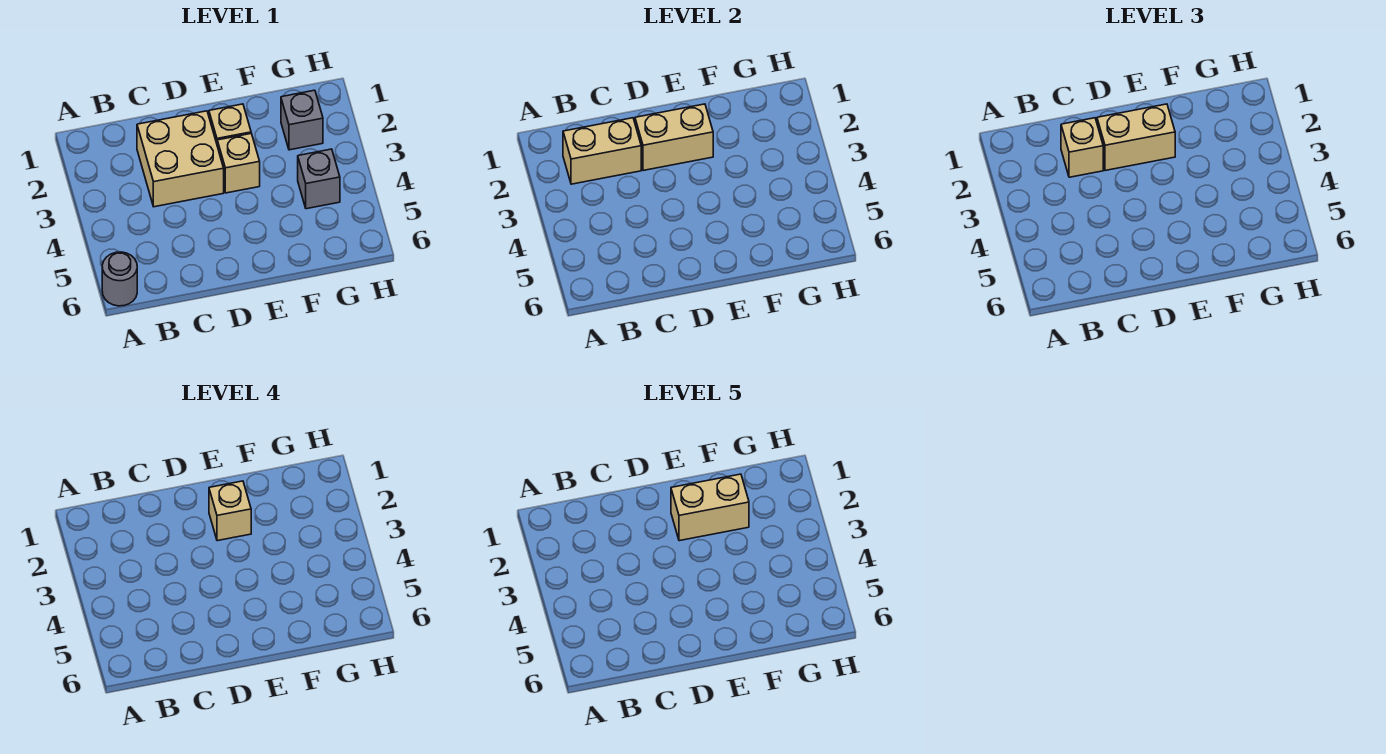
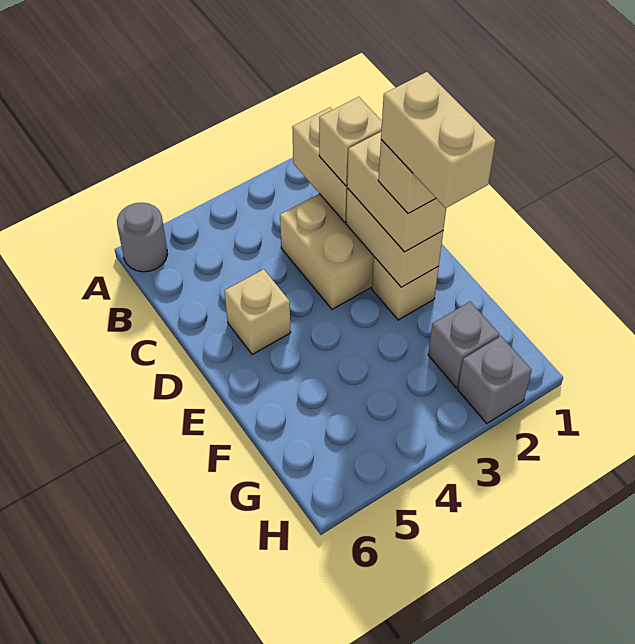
tan 1x1 brick [217,133,260,193] -> tan 1x1 brick moved to [224,269,291,355]
grey 1x1 brick [298,149,340,209] -> grey 1x1 brick moved to [458,336,532,423]

